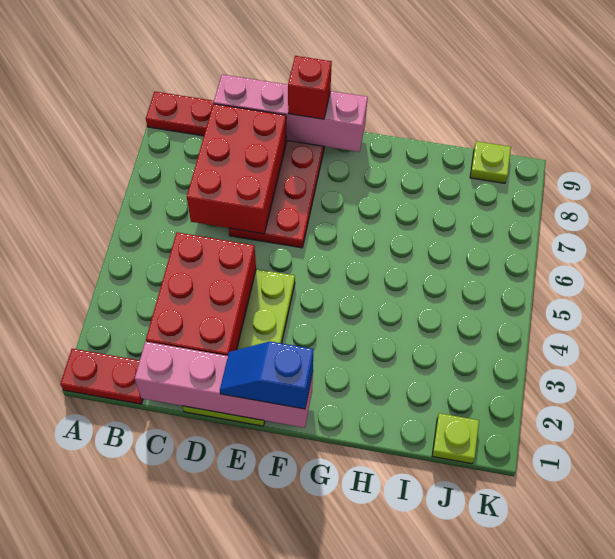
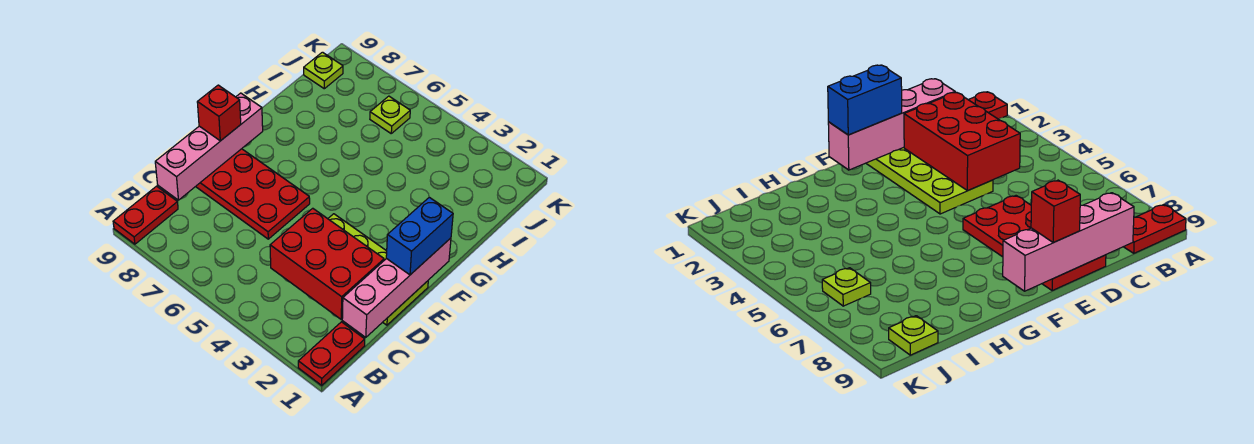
red 2x3 brick [187,104,287,234] -> none
blue 1x2 slope [220,341,313,409] -> blue 1x2 brick [386,197,453,275]
lime 1x1 plate [432,413,479,464] -> lime 1x1 plate moved to [370,96,410,133]

